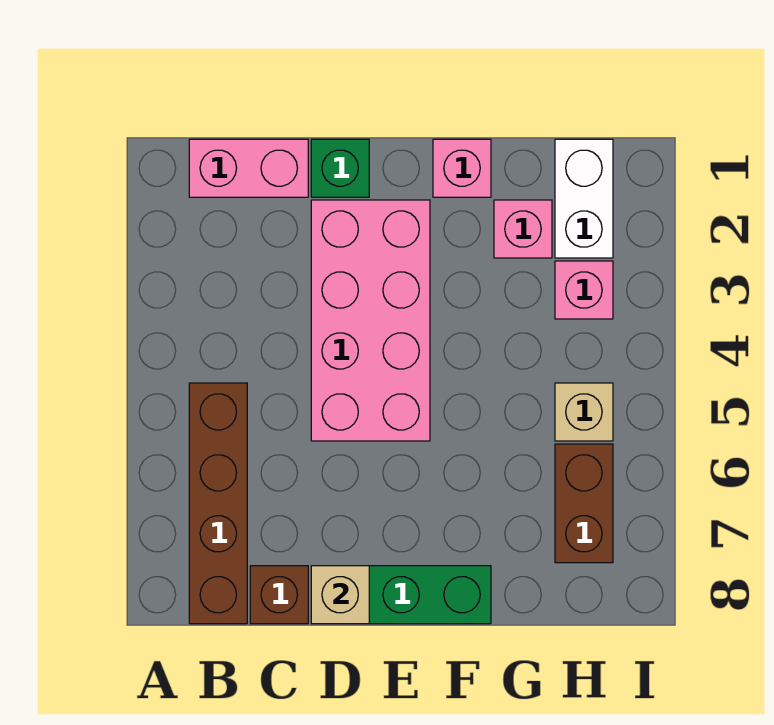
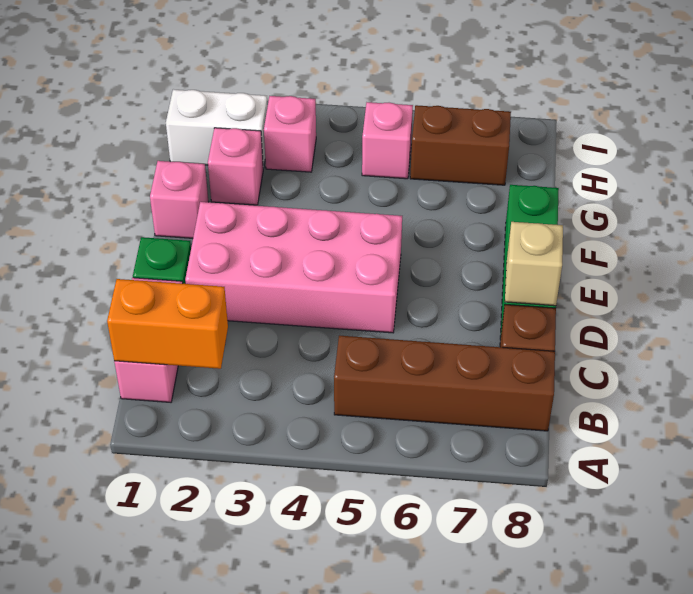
none -> orange 1x2 brick [107,279,228,369]
tan 1x1 brick [555,383,613,441] -> pink 1x1 brick [362,102,413,179]

